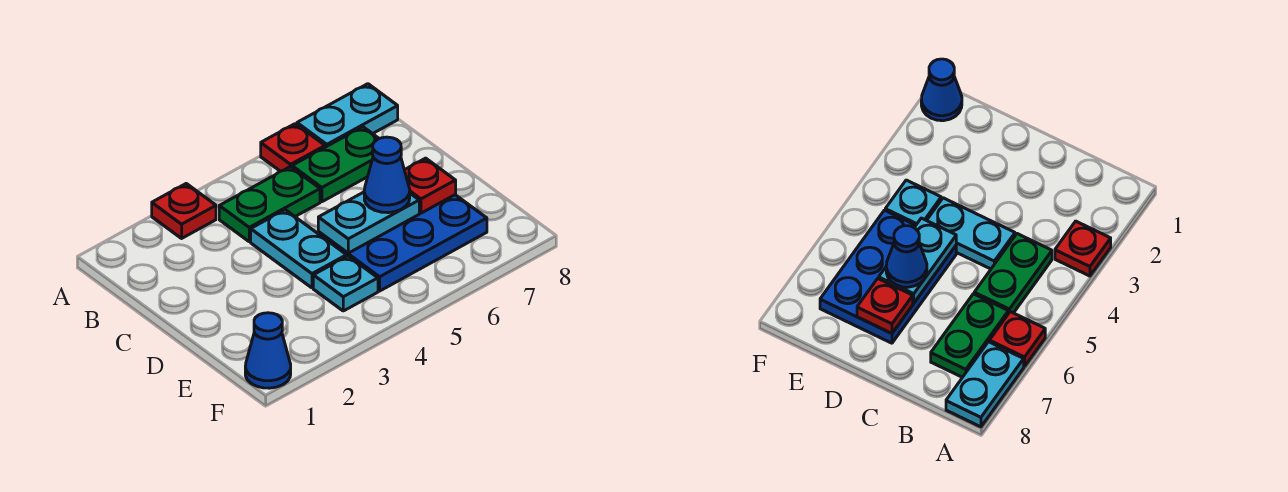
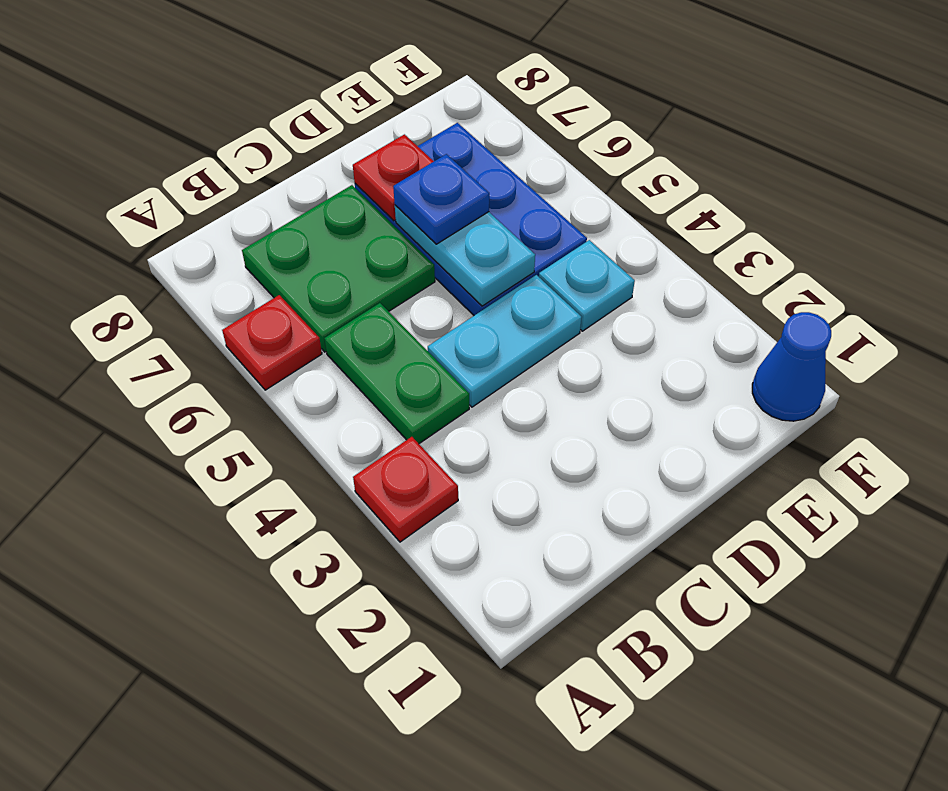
cyan 1x2 plate [297,84,398,147] -> none
green 1x2 plate [292,127,379,202] -> green 2x2 plate [242,185,435,352]
blue 1x1 cone [364,137,410,213] -> blue 1x1 plate [393,154,489,244]

